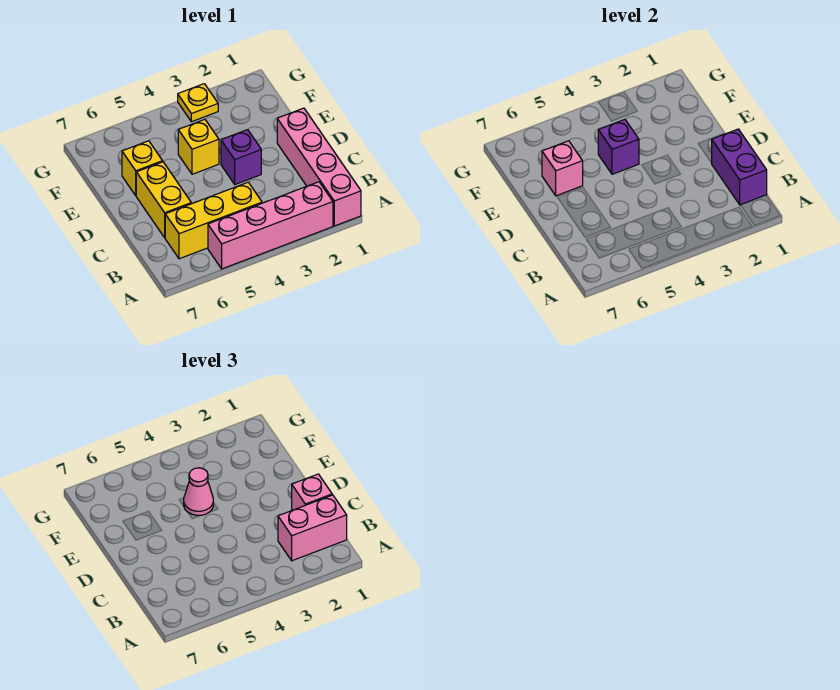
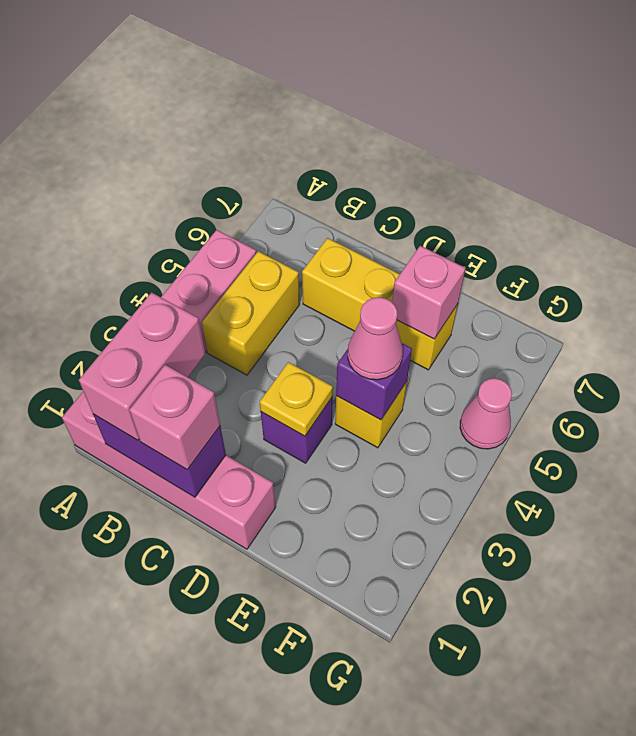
yellow 1x3 brick [165,182,262,259] -> yellow 1x2 brick [202,251,300,375]
yellow 1x1 plate [178,84,218,122] -> yellow 1x1 plate moved to [260,362,333,436]
none -> pink 1x1 cone [460,378,512,449]

